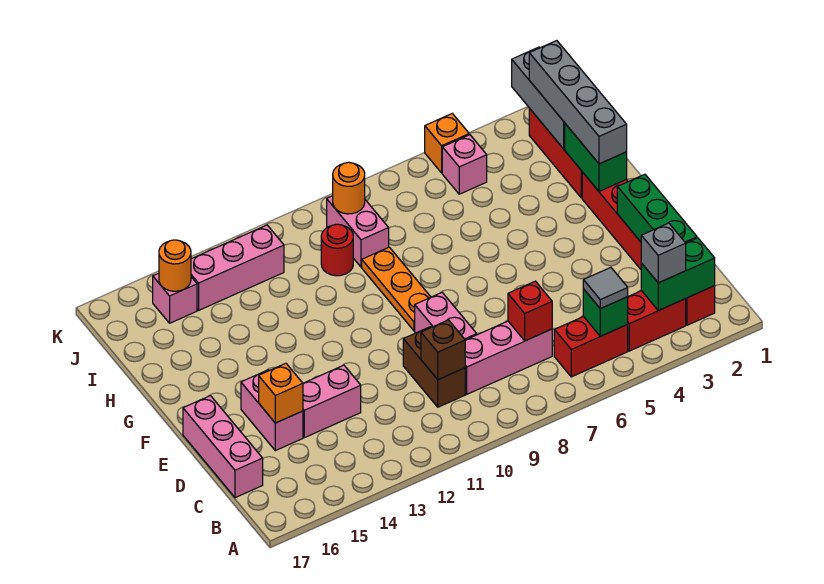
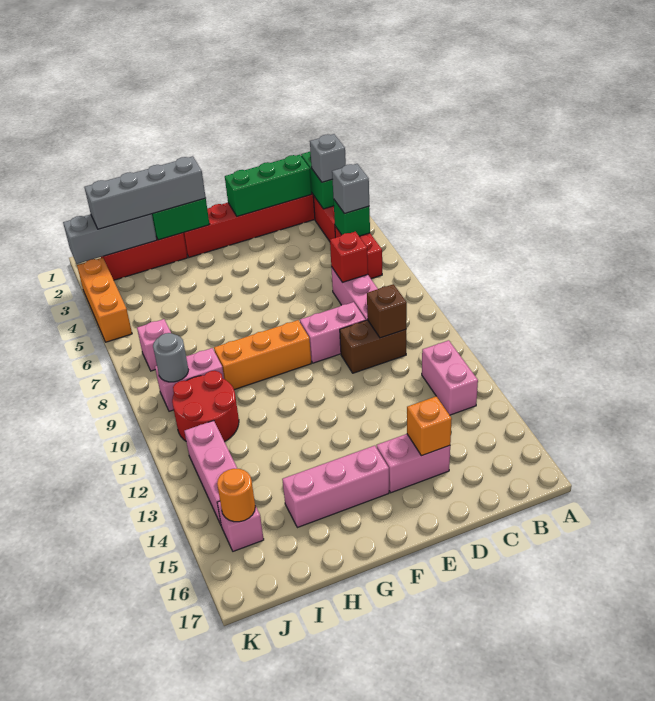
grey 1x1 tile [583,268,628,309] -> grey 1x1 brick [332,164,369,214]
pink 1x3 brick [183,396,263,498] -> pink 1x3 brick moved to [282,446,389,528]
pink 1x2 brick [303,365,361,438] -> pink 1x2 brick moved to [422,340,478,415]
orange 1x3 plate [362,247,430,331] -> orange 1x3 brick [214,320,311,390]
red 1x1 round brick [321,224,353,276] -> red 2x2 round brick [172,371,239,442]
pink 1x1 brick [442,135,487,194] -> pink 1x1 brick moved to [137,319,171,371]
orange 1x1 round brick [333,162,365,214] -> grey 1x1 round brick [153,333,188,382]
orange 1x1 brick [425,114,469,173] -> orange 1x3 brick [77,258,132,342]

